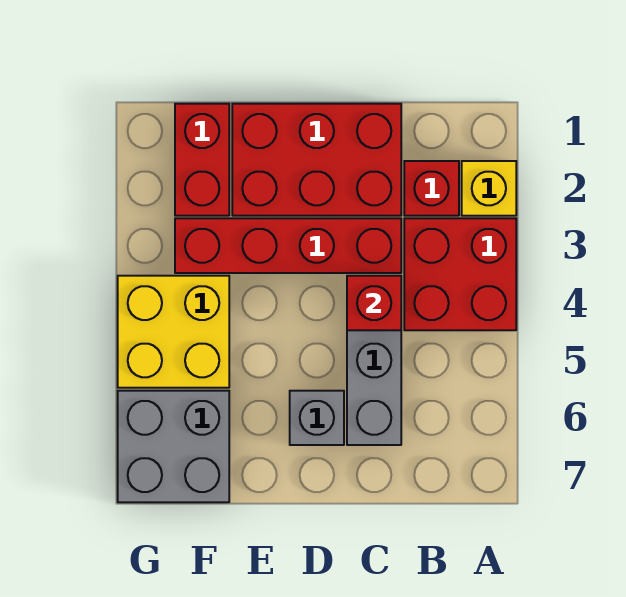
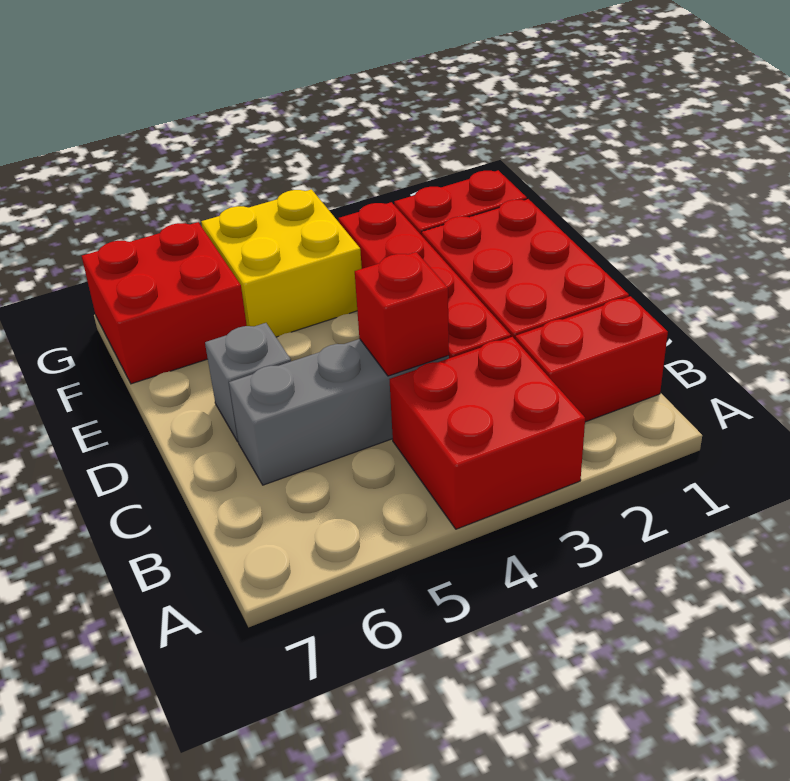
yellow 1x1 brick [462,161,516,216] -> none
red 1x1 brick [404,161,459,216] -> red 1x2 brick [515,296,668,422]
grey 2x2 brick [118,391,229,502] -> red 2x2 brick [82,222,247,384]

